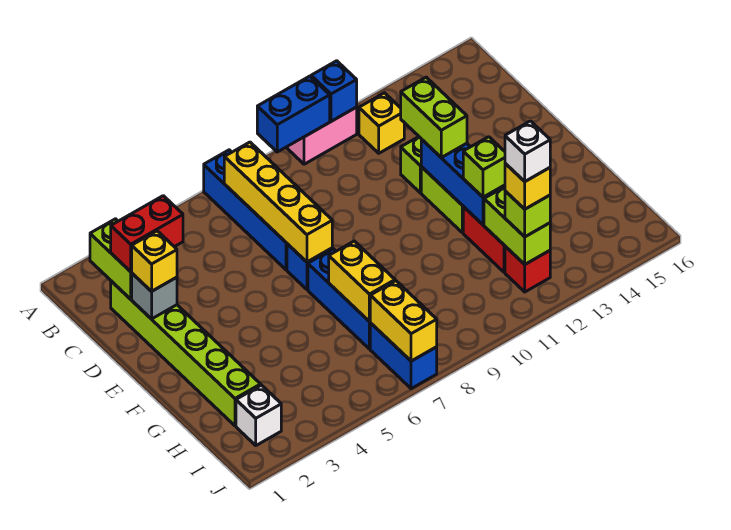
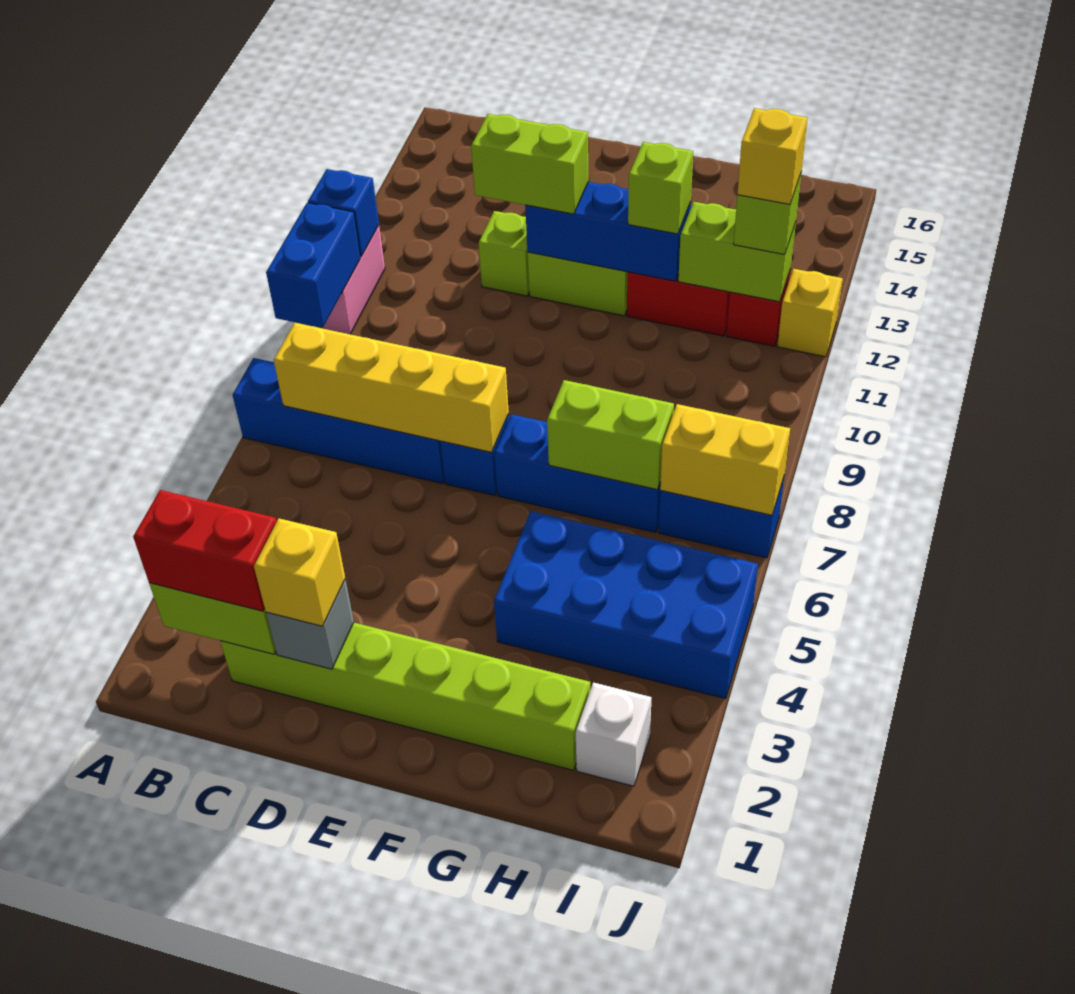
yellow 1x1 brick [359,93,404,153] -> yellow 1x1 brick moved to [777,269,843,357]
red 1x2 brick [111,196,183,272] -> red 1x2 brick turned to [133,490,277,611]
none -> blue 2x4 brick [494,511,758,699]
yellow 1x2 brick [329,241,395,322] -> lime 1x2 brick [547,380,674,490]
white 1x1 brick [505,121,550,181] -> none

